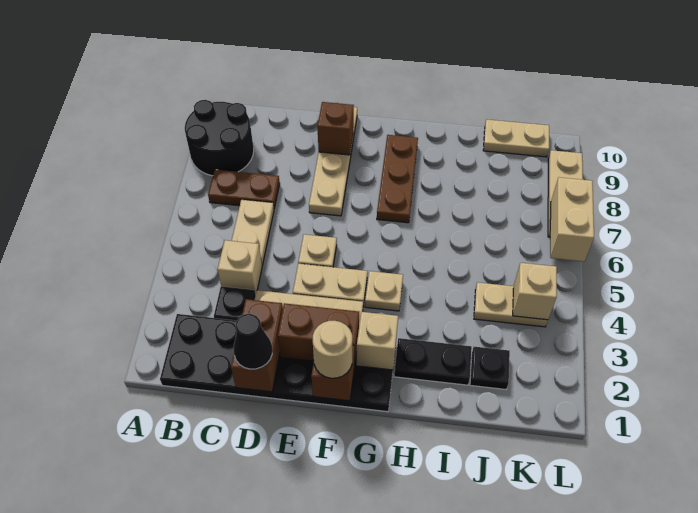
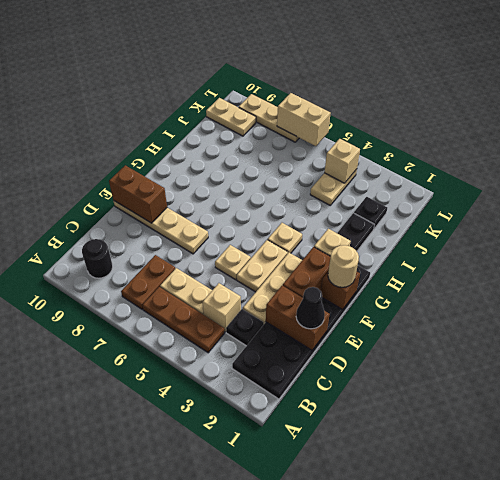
black 2x2 round brick [185,100,254,176] -> black 1x1 round brick [82,239,113,278]
brown 1x1 brick [317,102,354,155] -> brown 1x2 brick [109,165,167,223]
brown 1x3 plate [377,135,418,223] -> brown 1x3 plate moved to [142,287,224,353]
tan 1x2 plate [483,120,549,157] -> tan 1x2 plate turned to [206,98,256,136]

